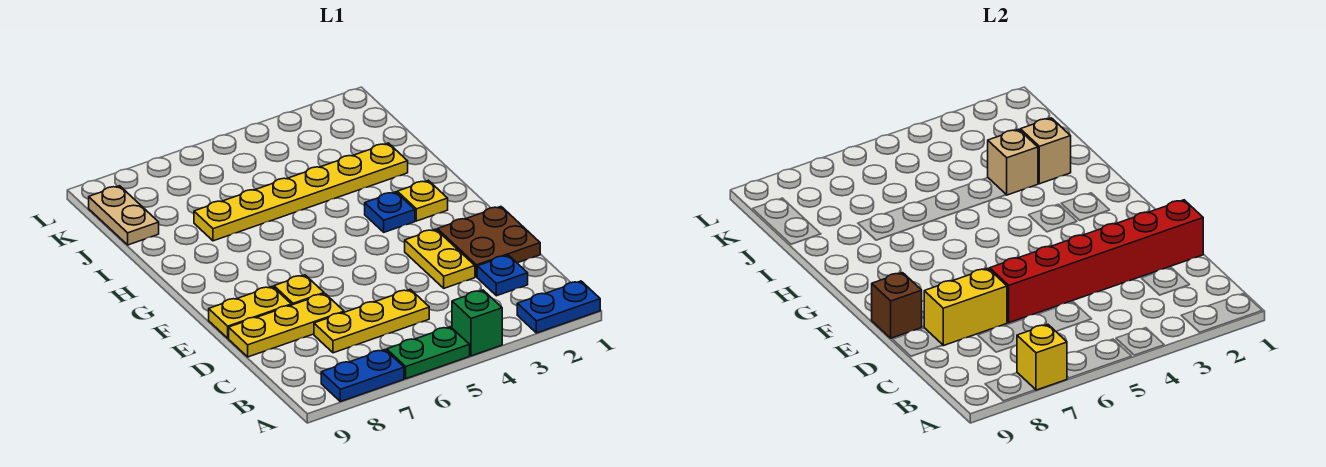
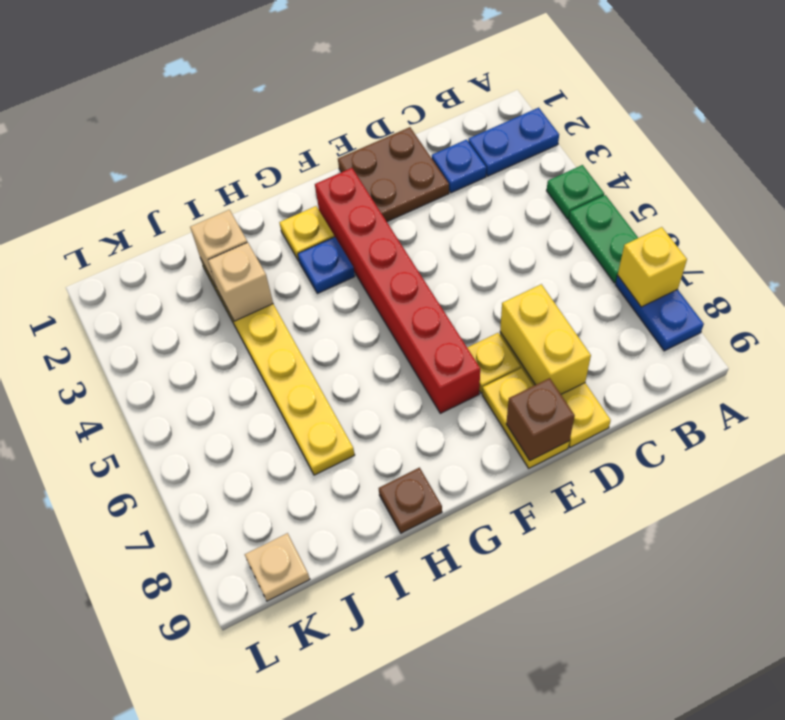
blue 1x2 plate [517,281,600,333] -> blue 1x2 plate turned to [468,108,559,176]
green 1x1 brick [452,290,502,356] -> green 1x1 plate [547,165,604,219]
yellow 1x3 plate [314,289,429,353] -> none
red 1x6 brick [990,200,1203,323] -> red 1x6 brick moved to [315,168,480,413]
yellow 1x2 plate [405,229,475,288] -> none
none -> brown 1x1 plate [379,468,442,533]
tan 1x2 plate [89,186,159,245] -> tan 1x1 plate [245,533,310,601]

